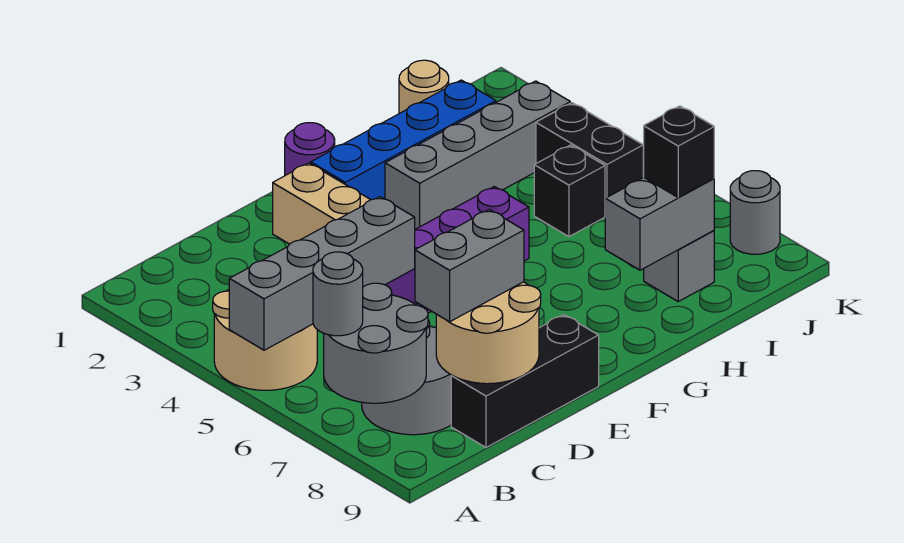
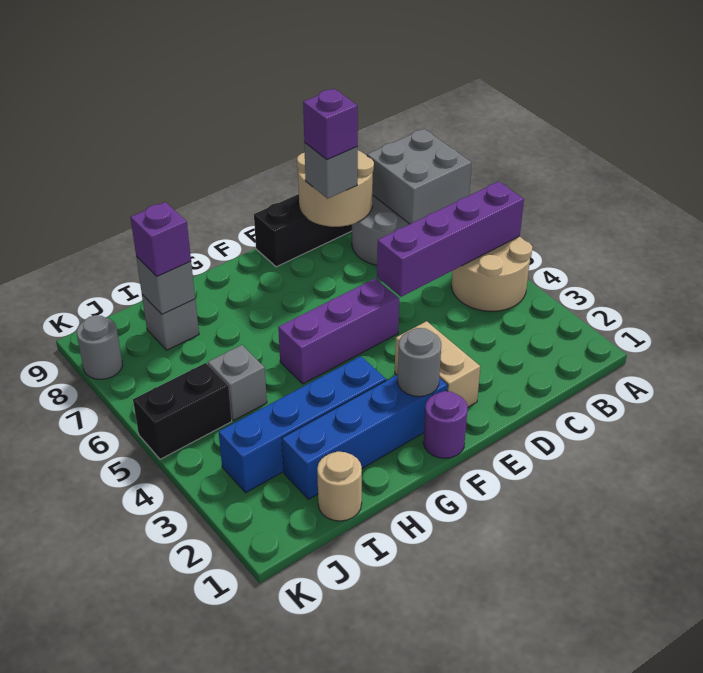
grey 1x4 brick [229,197,415,350] -> purple 1x4 brick [377,181,524,297]
grey 2x2 round brick [324,283,428,403] -> grey 2x2 brick [367,129,472,224]
grey 1x1 round brick [313,252,363,336] -> grey 1x1 round brick moved to [397,328,441,397]
grey 1x2 brick [415,210,524,322] -> grey 1x1 brick [304,142,358,199]
none -> purple 1x1 brick [303,89,358,159]
grey 1x4 brick [385,81,570,229] -> blue 1x4 brick [219,356,386,492]
grey 1x2 brick [605,177,714,270] -> grey 1x1 brick [136,257,195,314]
black 1x1 brick [534,145,605,237] -> grey 1x1 brick [208,345,267,421]
black 1x1 brick [643,106,714,197] -> purple 1x1 brick [130,202,191,276]
black 1x2 brick [536,103,643,199] -> black 1x2 brick turned to [133,363,232,459]

